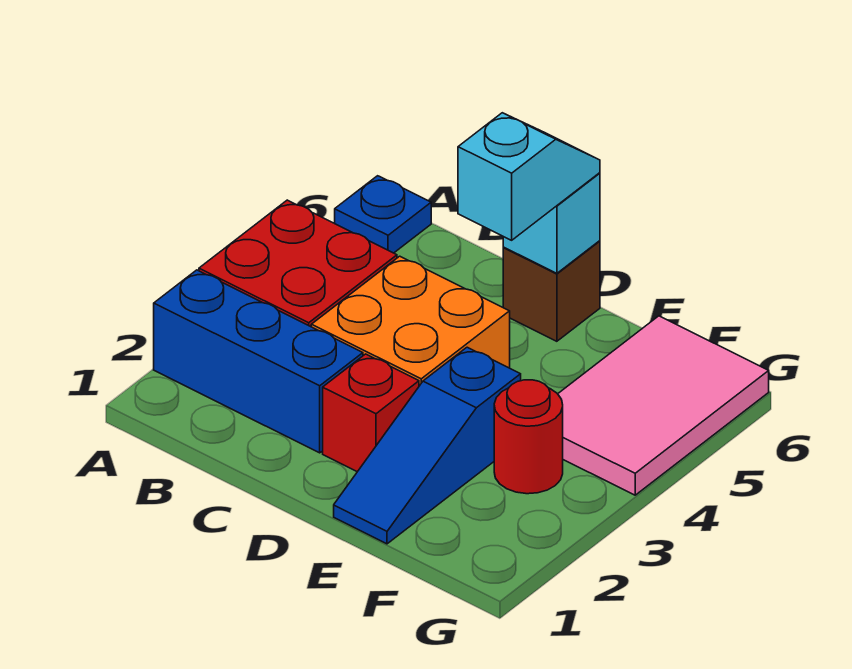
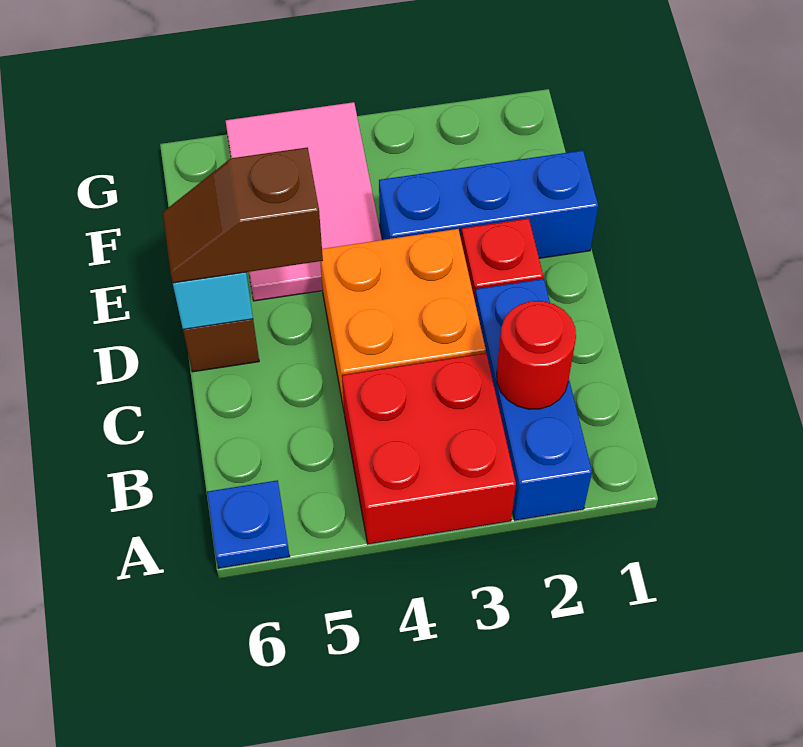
cyan 1x2 slope [458,113,600,240] -> brown 1x2 slope [163,147,323,283]
blue 1x3 slope [334,347,521,544] -> blue 1x3 brick [379,150,598,258]
red 1x1 round brick [494,380,563,494] -> red 1x1 round brick moved to [497,301,576,409]
pink 2x3 tile [558,316,769,495] -> pink 2x3 tile turned to [226,102,382,301]

